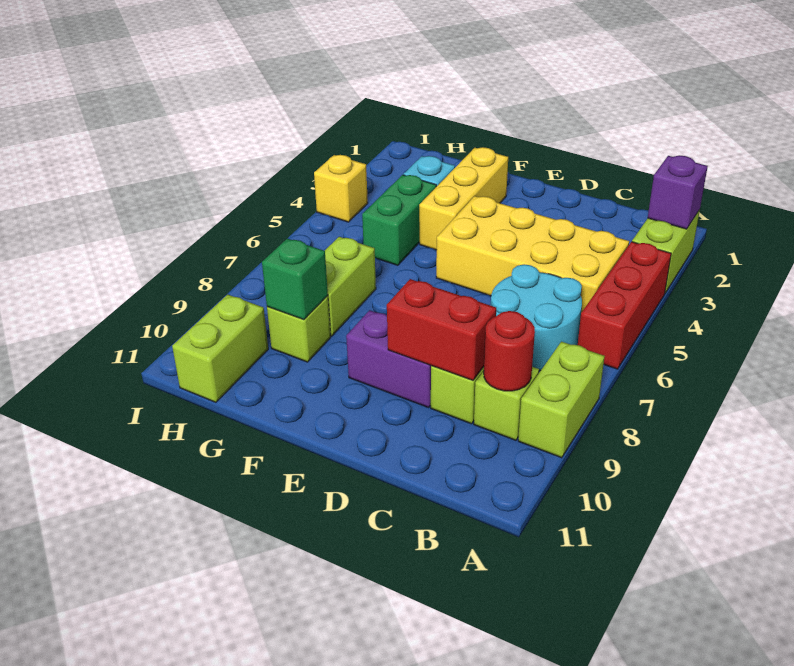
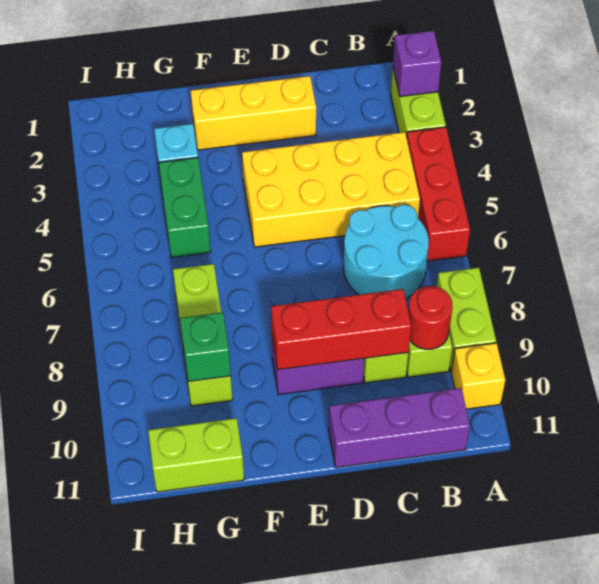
none -> purple 1x3 brick [329,388,470,468]
red 1x2 brick [387,279,496,380] -> red 1x3 brick [271,289,411,370]
yellow 1x3 brick [419,147,508,250] -> yellow 1x3 brick turned to [191,76,316,150]
lime 1x2 brick [172,294,268,402] -> lime 1x2 brick turned to [148,418,244,492]
yellow 1x1 brick [314,155,368,222] -> yellow 1x1 brick moved to [451,343,505,409]

